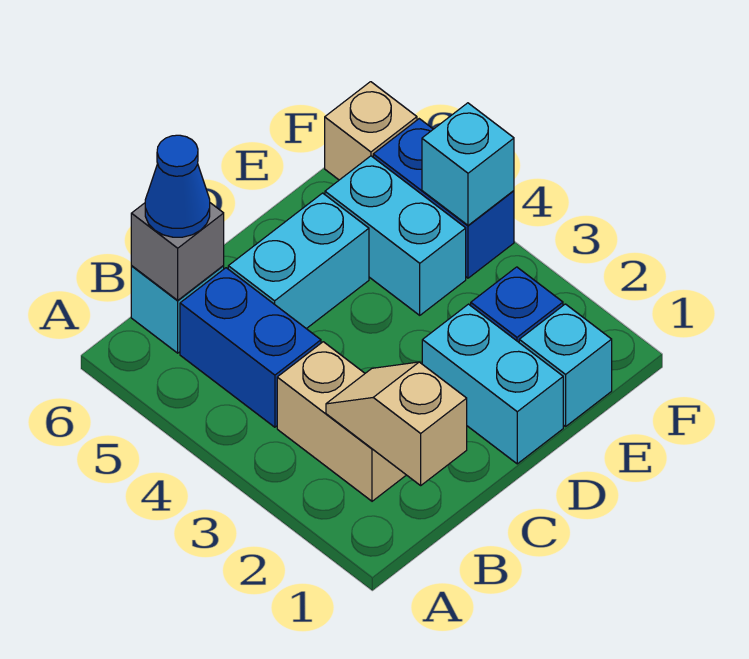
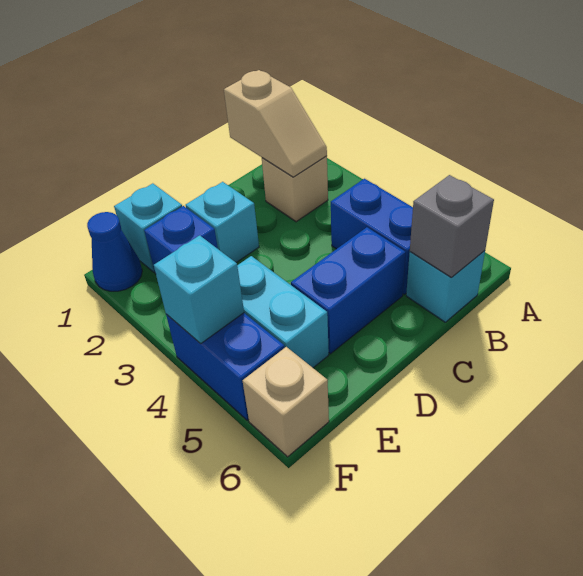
tan 1x2 brick [277,342,406,501] -> tan 1x1 brick [262,156,328,222]
blue 1x1 cone [145,135,210,237] -> blue 1x1 cone moved to [87,212,142,291]
cyan 1x2 brick [228,193,369,329] -> blue 1x2 brick [291,227,406,354]
cyan 1x2 brick [422,304,563,464] -> cyan 1x1 brick [186,182,259,263]

